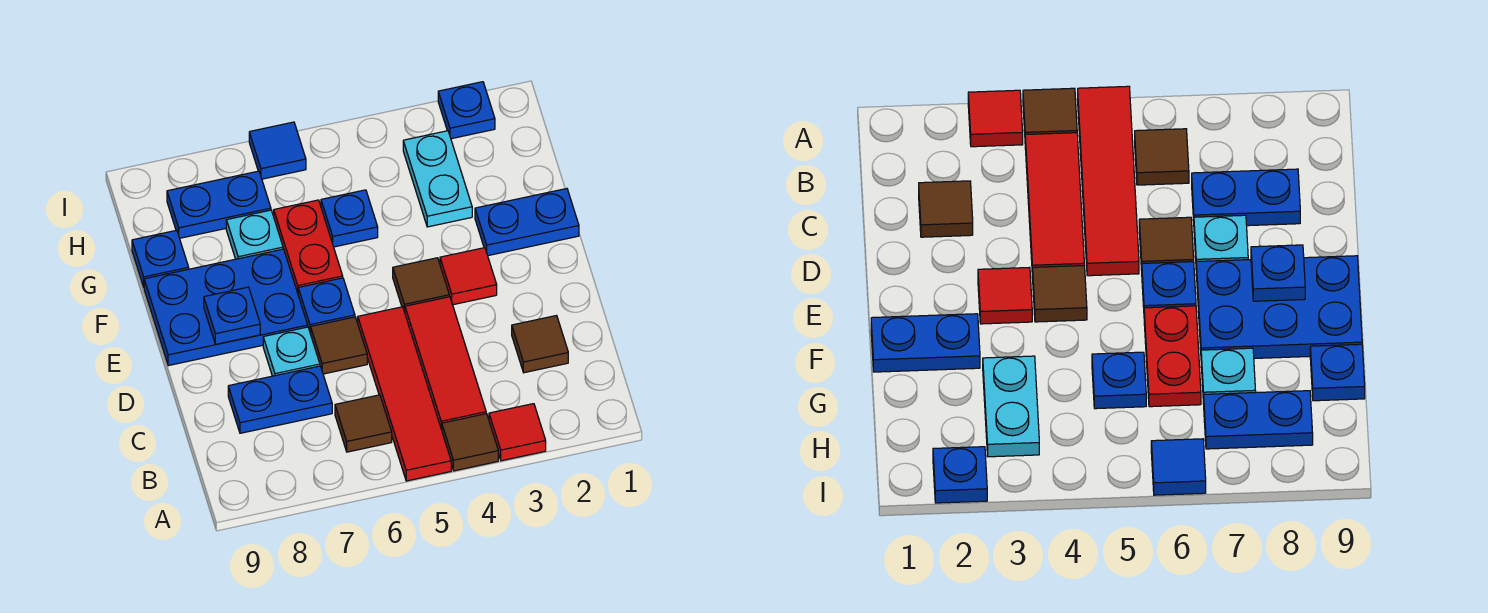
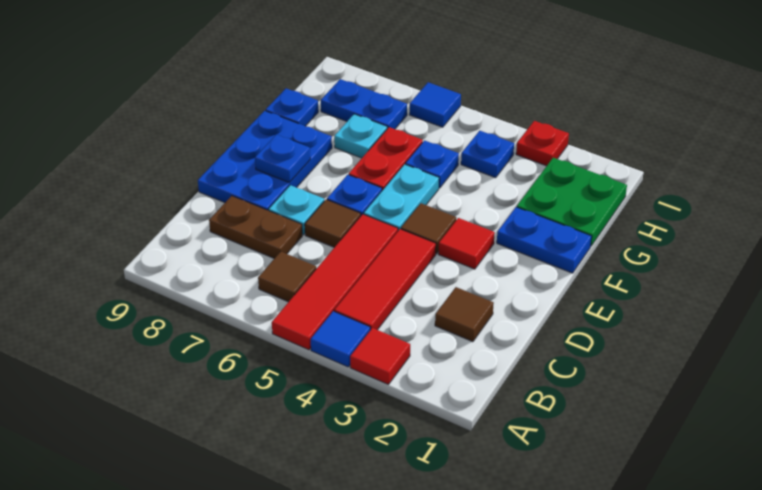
brown 1x1 tile [442,414,498,471] -> blue 1x1 tile [311,311,370,367]
blue 1x2 plate [228,366,332,433] -> brown 1x2 plate [209,196,302,258]
blue 2x3 plate [144,249,308,366] -> blue 2x3 plate turned to [198,111,332,210]
none -> green 2x2 plate [517,158,627,246]
cyan 1x2 plate [403,131,472,227] -> cyan 1x2 plate moved to [364,164,439,230]
blue 1x1 plate [438,82,495,139] -> blue 1x1 plate moved to [461,131,514,178]
none -> red 1x1 plate [516,121,569,166]

